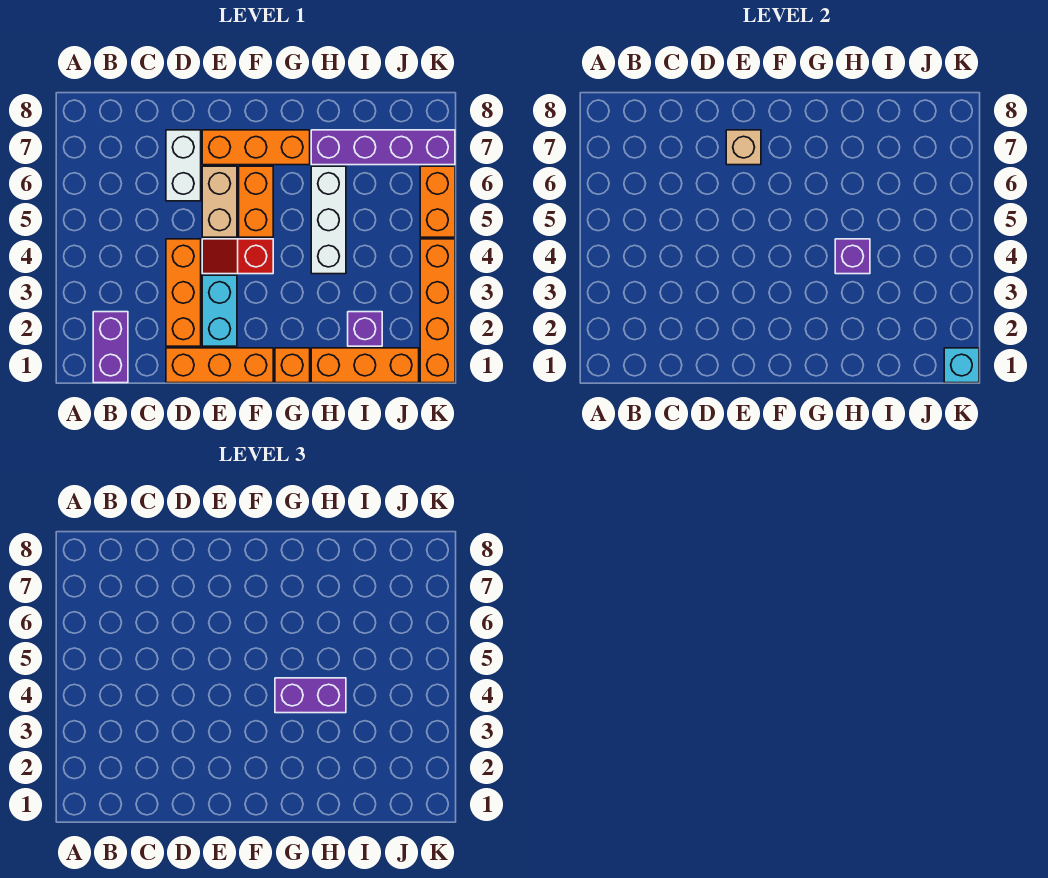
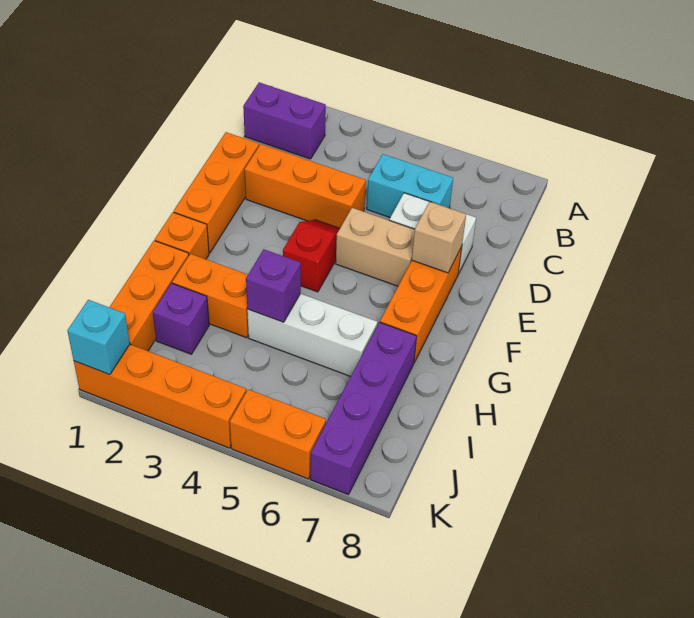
cyan 1x2 brick [202,275,237,346] -> cyan 1x2 brick moved to [367,154,453,217]
orange 1x2 brick [239,166,273,237] -> orange 1x2 brick moved to [172,254,249,338]
purple 1x2 brick [275,678,346,713] -> none

